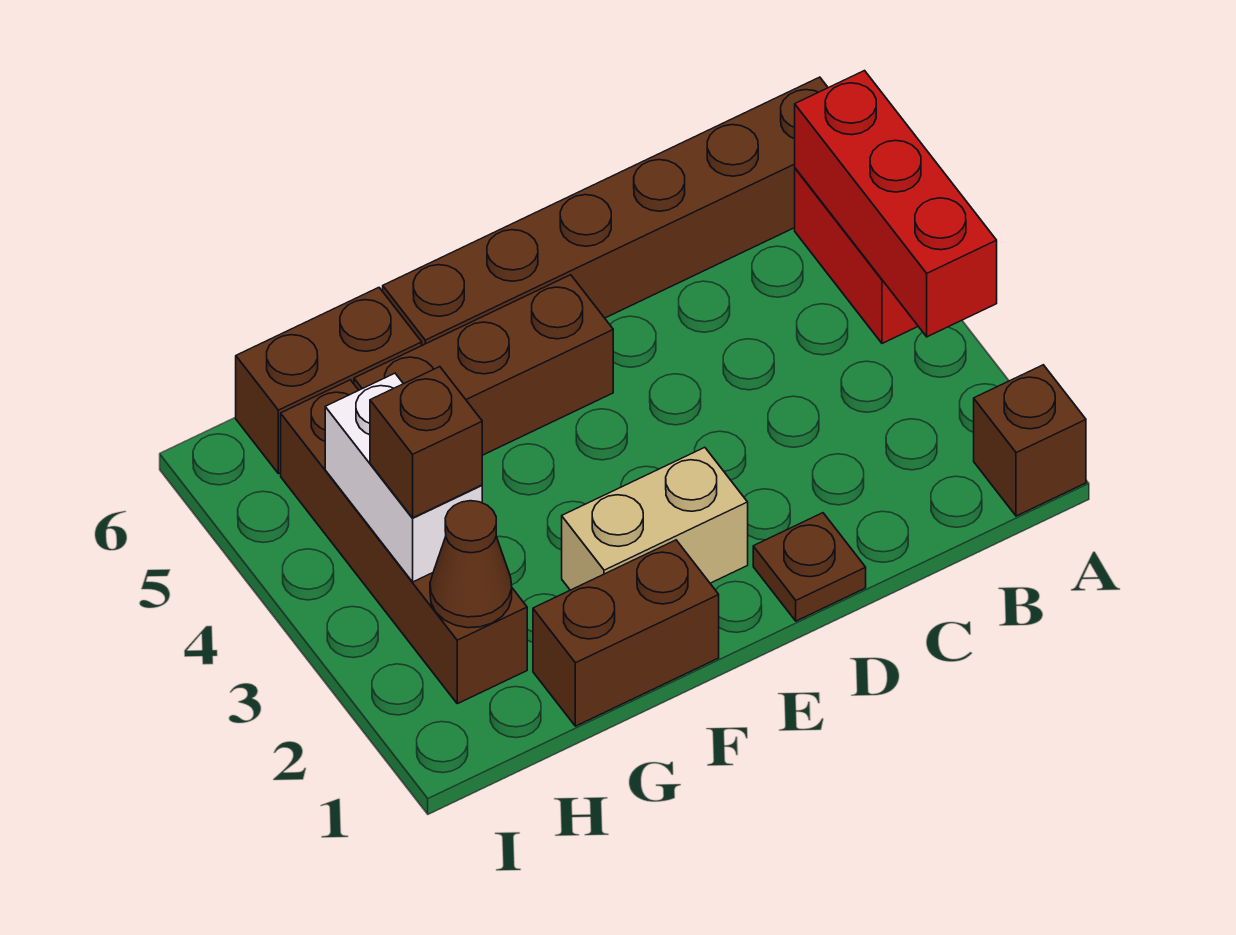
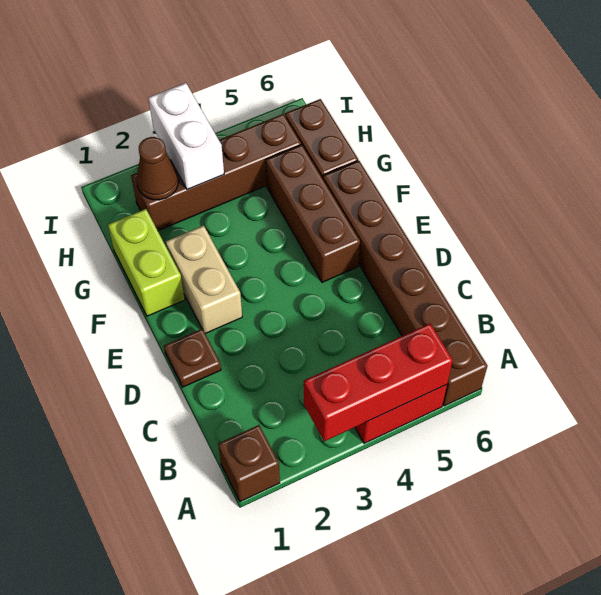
brown 1x2 brick [533,540,719,726] -> lime 1x2 brick [108,209,185,316]
white 1x2 brick [325,373,482,582] -> white 1x2 brick turned to [148,83,224,190]
brown 1x1 brick [370,367,482,518] -> none

